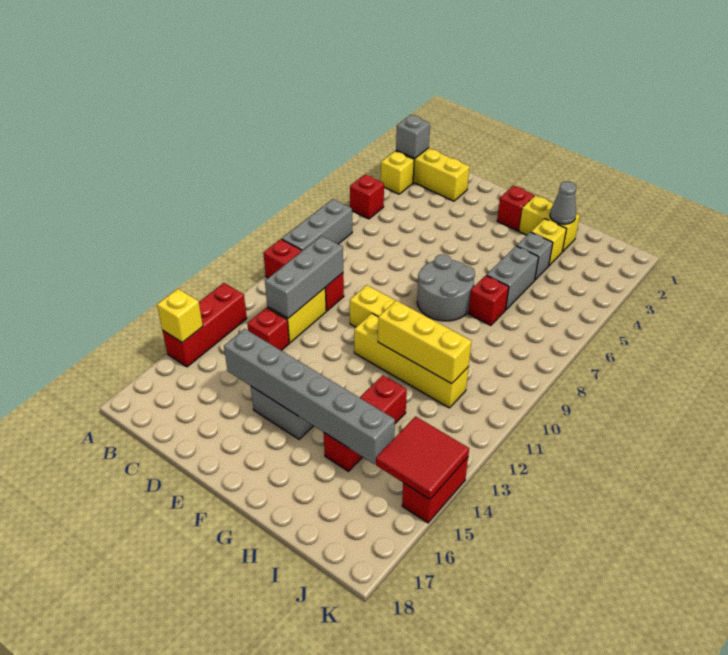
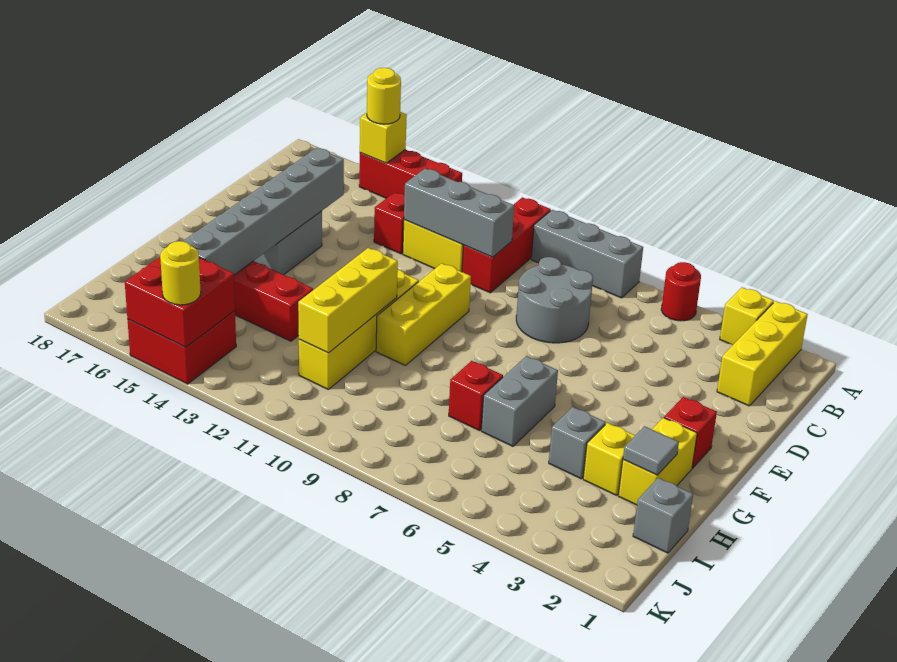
grey 1x1 brick [396,115,430,159] -> grey 1x1 brick moved to [633,478,693,553]
red 1x1 brick [350,175,384,219] -> red 1x1 round brick [661,262,701,321]
none -> yellow 1x1 round brick [367,68,401,124]
grey 2x2 round brick [417,254,475,321] -> grey 2x2 round brick moved to [516,257,593,343]
grey 1x1 cone [550,181,576,224] -> grey 1x1 tile [623,426,679,475]
grey 1x2 brick [487,246,539,310] -> grey 1x2 brick turned to [481,356,558,446]
red 2x2 tile [376,416,469,499] -> red 2x2 brick [125,257,235,347]
red 1x2 brick [402,457,468,523] -> red 2x2 brick [127,311,236,384]
none -> yellow 1x1 round brick [160,241,201,305]

